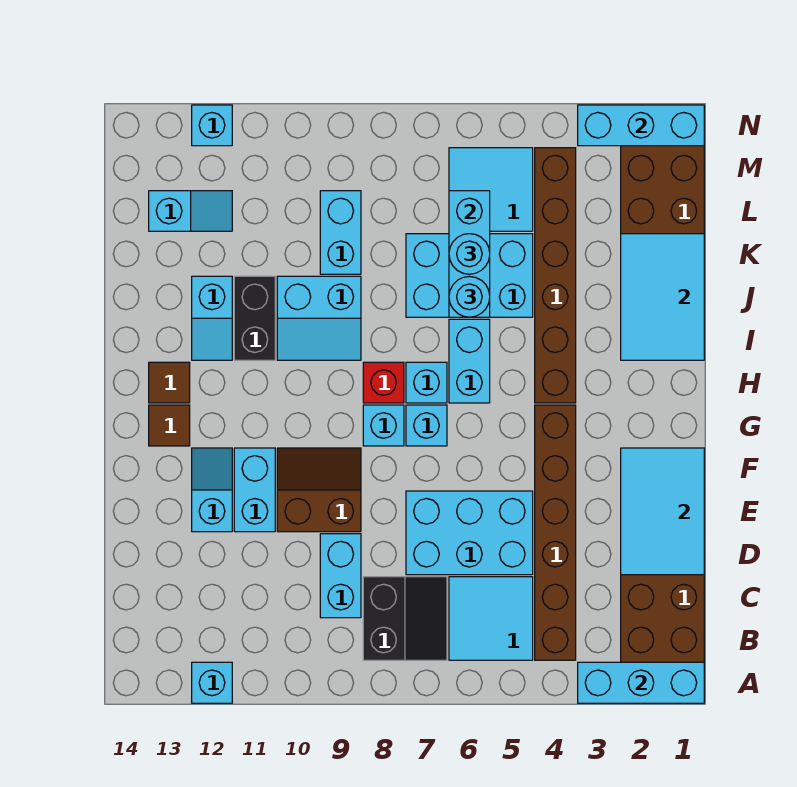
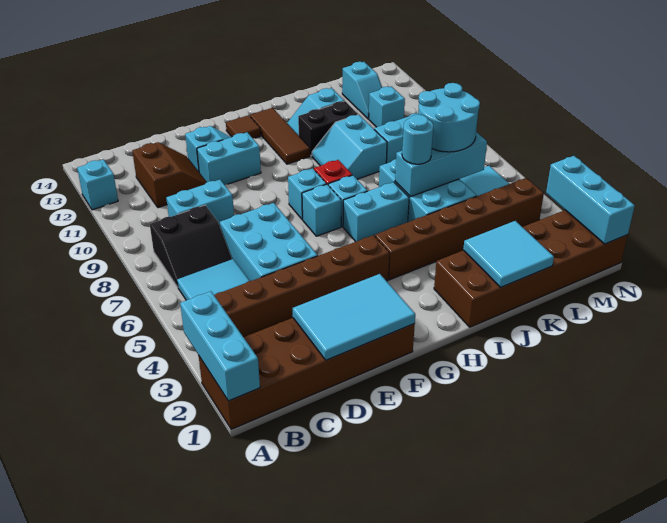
brown 2x2 slope [277,448,361,532] -> brown 2x2 slope moved to [132,142,207,208]
brown 1x1 tile [149,362,190,403] -> brown 1x3 tile [250,108,310,164]
cyan 2x3 tile [621,234,704,360] -> cyan 2x2 tile [463,221,554,287]
cyan 1x1 round brick [449,234,490,274] -> cyan 2x2 round brick [418,83,480,152]
cyan 1x1 brick [192,105,232,146] -> cyan 1x1 brick moved to [369,86,405,127]

